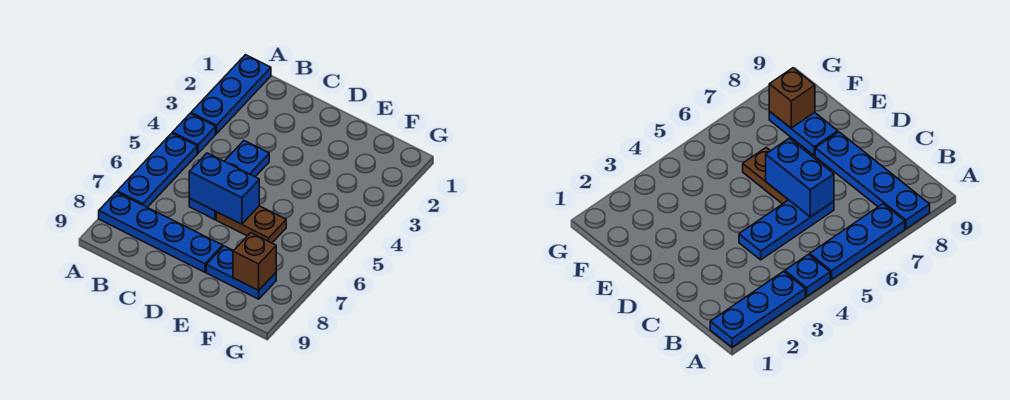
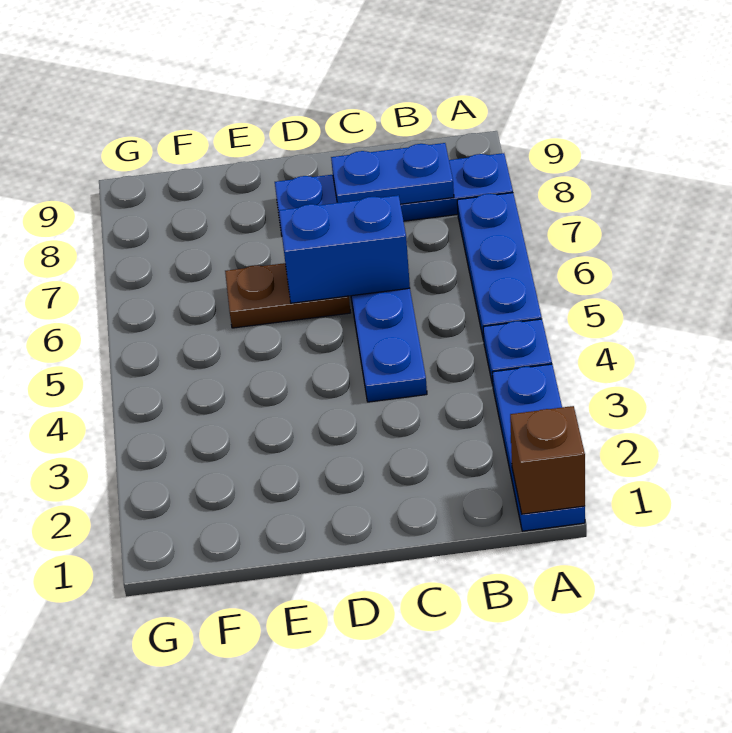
blue 1x2 plate [206,246,276,299] -> blue 1x2 plate moved to [331,143,454,204]
brown 1x1 brick [233,233,276,290] -> brown 1x1 brick moved to [510,406,585,514]

